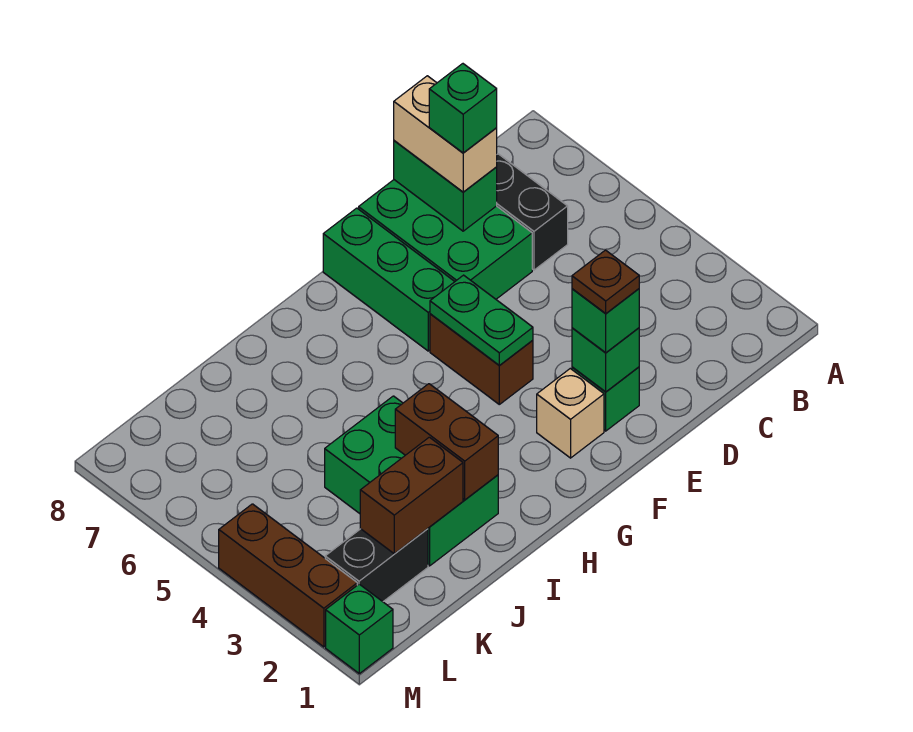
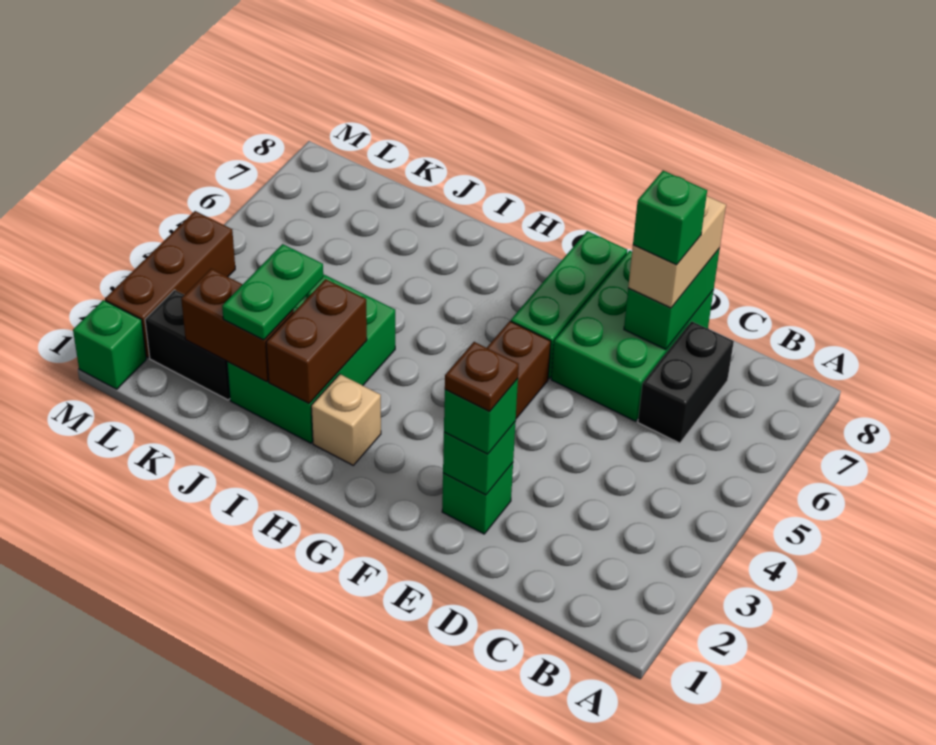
tan 1x1 brick [537,369,604,458] -> tan 1x1 brick moved to [311,374,381,465]
green 1x2 plate [430,275,533,365] -> green 1x2 plate moved to [222,244,323,340]

